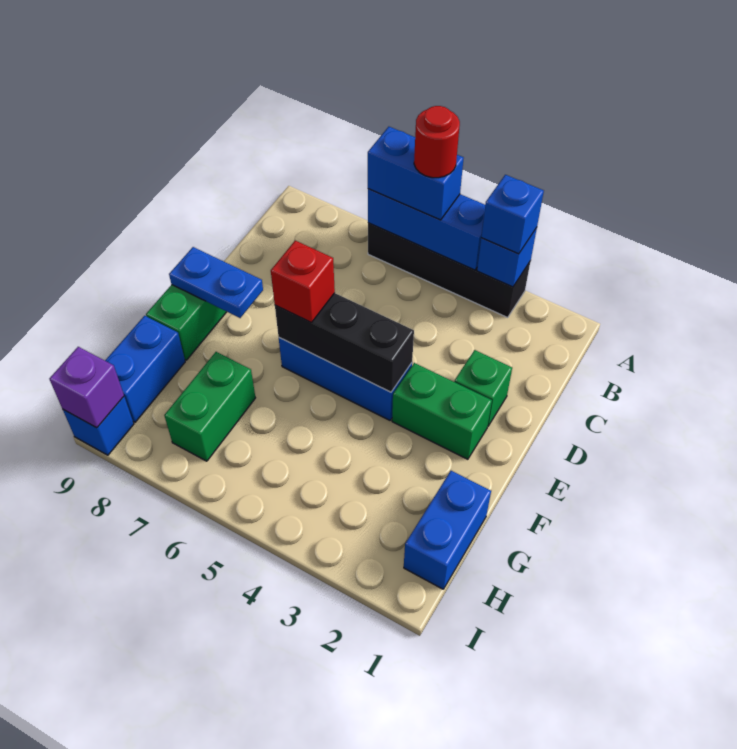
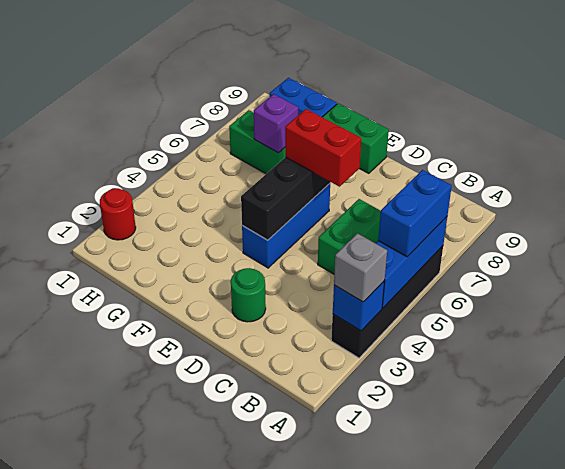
blue 1x1 brick [481,175,544,254] -> grey 1x1 brick [334,233,387,302]
red 1x1 round brick [414,106,460,178] -> red 1x1 round brick moved to [100,188,136,240]
green 1x1 brick [454,350,512,426] -> green 1x1 round brick [231,268,266,322]
green 1x2 brick [392,363,492,459] -> green 1x2 brick moved to [318,199,381,274]
red 1x1 brick [271,241,335,322] -> red 1x2 brick [285,109,361,187]
blue 1x2 plate [169,247,263,318] -> none
blue 1x2 brick [404,471,491,589] -> none
blue 1x1 brick [63,397,134,455] -> none
purple 1x1 brick [49,347,124,428] -> purple 1x1 brick moved to [254,94,298,153]

